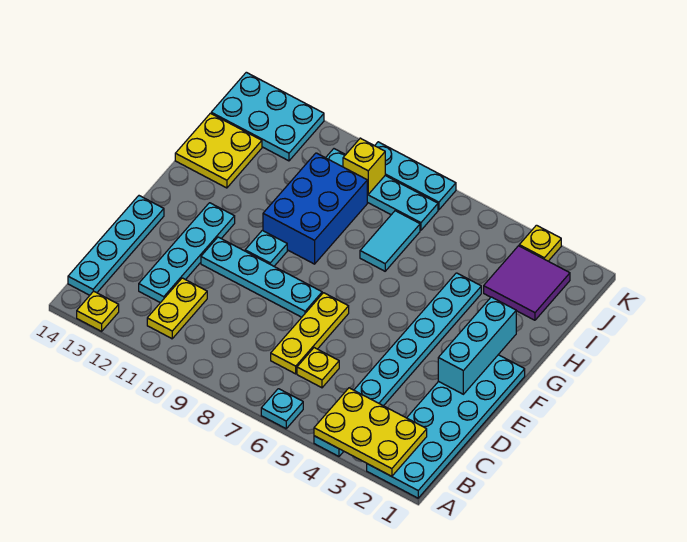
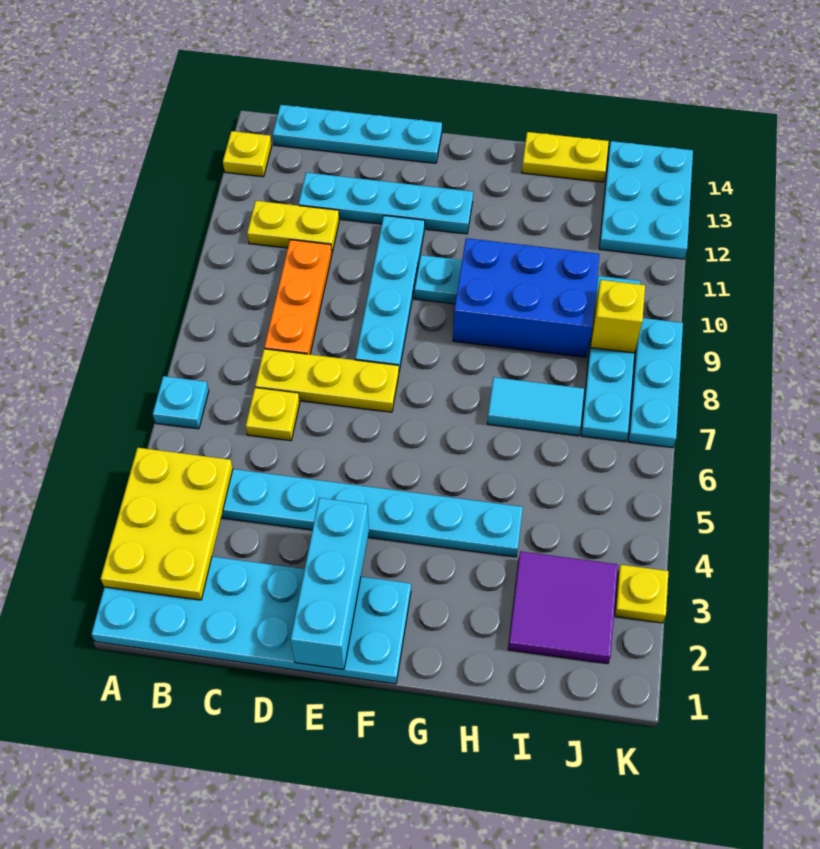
none -> orange 1x3 plate [264,240,332,354]
cyan 1x3 brick [438,297,516,394] -> cyan 1x3 brick turned to [291,498,369,669]
yellow 2x2 plate [175,113,262,188] -> yellow 1x2 plate [522,132,609,182]

